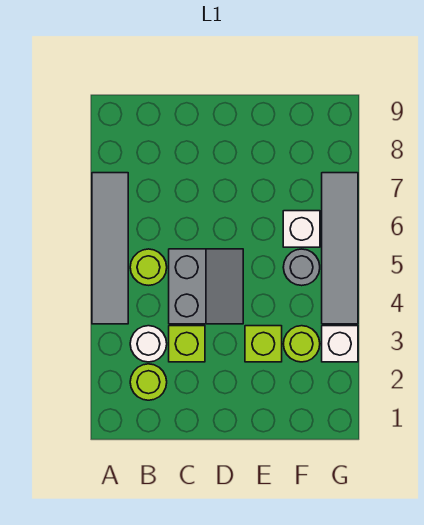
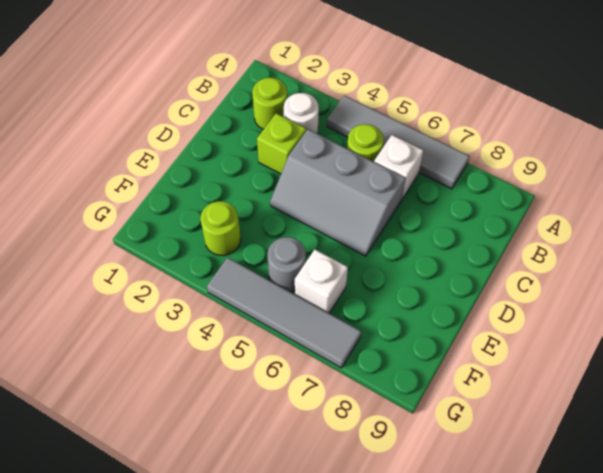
grey 2x2 slope [169,249,243,324] -> grey 2x3 slope [270,129,405,256]
lime 1x1 brick [245,326,282,362] -> none
white 1x1 brick [322,326,358,362] -> white 1x1 brick moved to [374,135,423,199]

